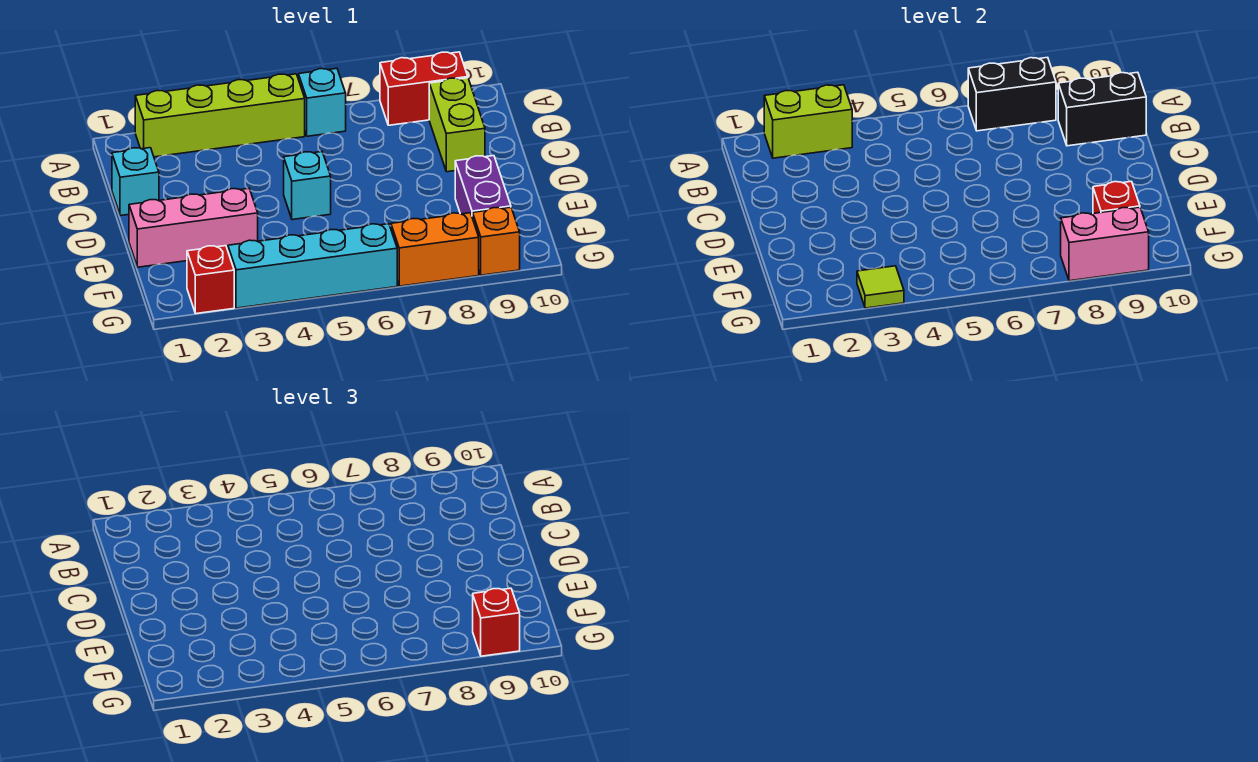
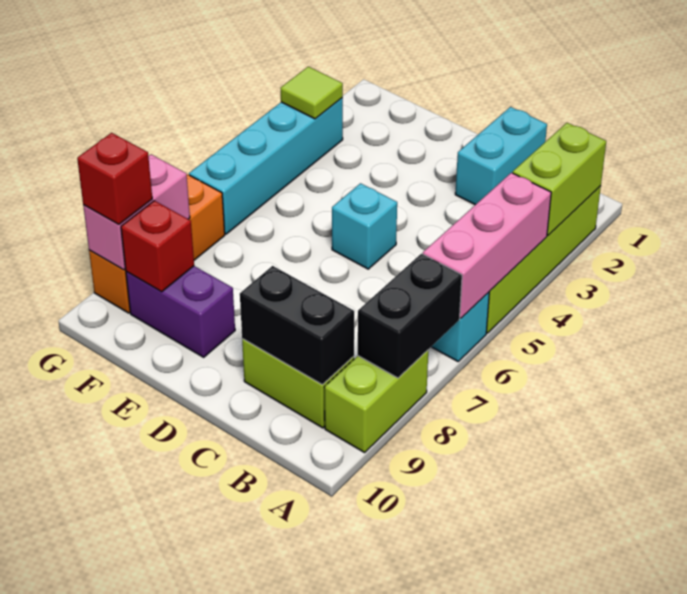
red 1x2 brick [380,52,468,125] -> lime 1x2 brick [324,350,428,453]
black 1x2 brick [1058,72,1146,146] -> black 1x2 brick turned to [240,266,354,384]
cyan 1x1 brick [112,148,159,216] -> cyan 1x2 brick [455,107,547,205]
pink 1x3 brick [129,188,258,267] -> pink 1x3 brick moved to [423,173,551,318]
red 1x1 brick [187,246,234,314] -> none

